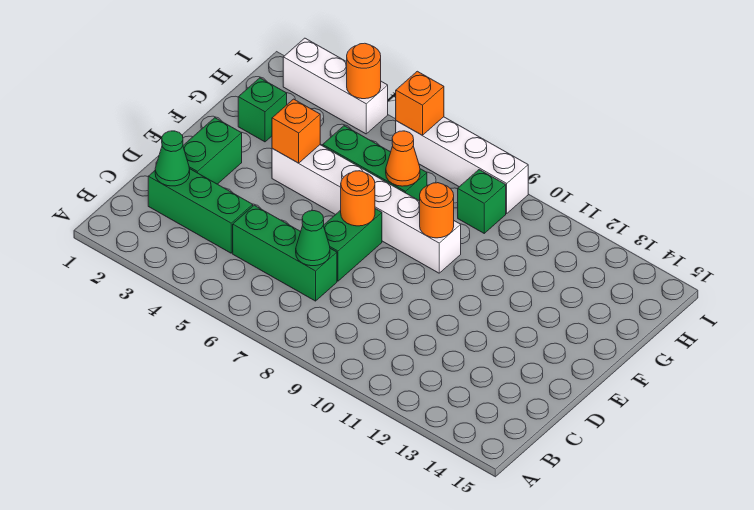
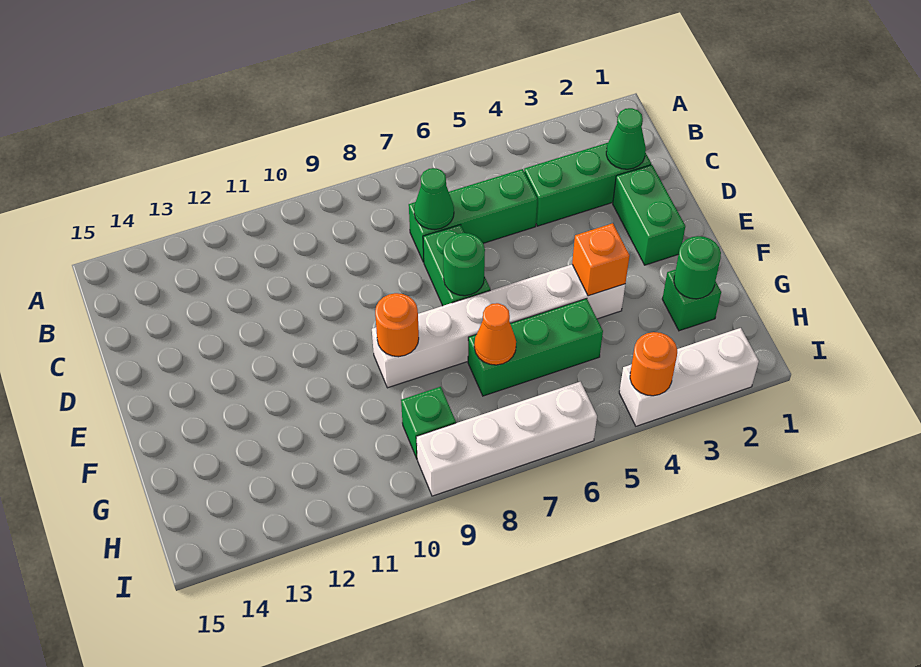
orange 1x1 round brick [341,171,375,226] -> green 1x1 round brick [443,233,485,296]
none -> green 1x1 round brick [674,236,721,299]
orange 1x1 brick [396,71,444,135] -> none

